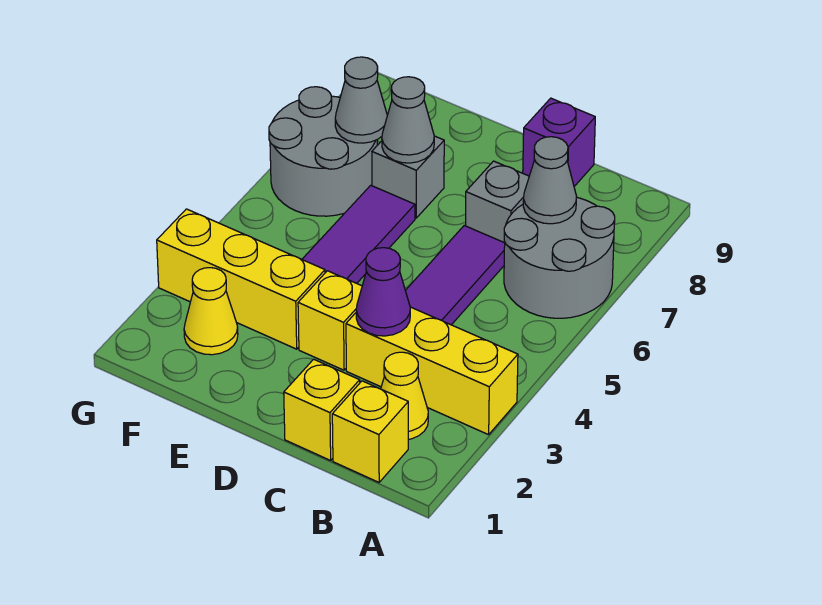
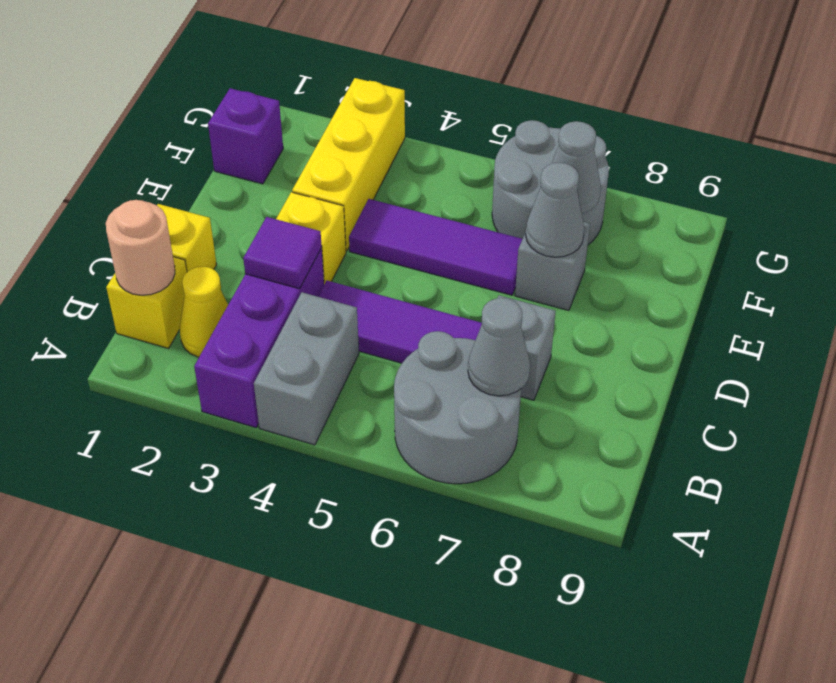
yellow 1x3 brick [346,307,518,435] -> purple 1x3 brick [194,248,324,428]
none -> grey 1x2 brick [254,292,359,445]
none -> tan 1x1 round brick [106,200,175,295]
purple 1x1 cone [356,248,410,336] -> purple 1x1 tile [243,217,322,289]
purple 1x1 brick [523,98,595,186] -> purple 1x1 brick moved to [208,88,283,184]
yellow 1x1 cone [184,268,238,355] -> none

